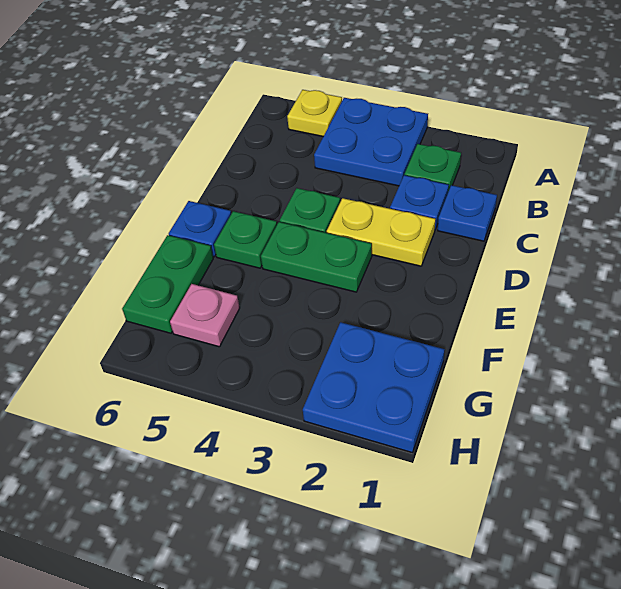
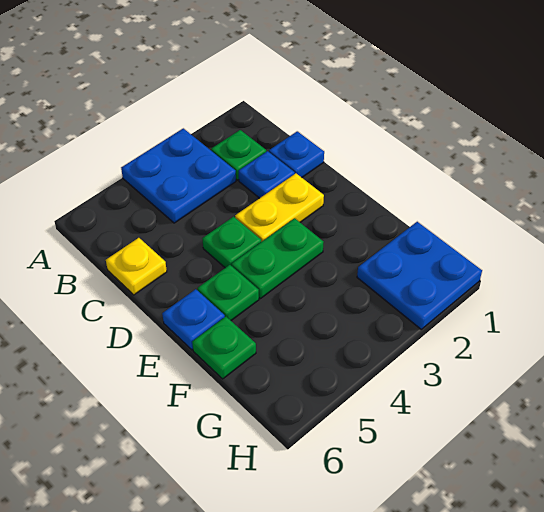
yellow 1x1 plate [287,90,342,137] -> yellow 1x1 plate moved to [106,238,167,295]
green 1x2 plate [122,235,213,333] -> green 1x1 plate [192,317,256,379]
pink 1x1 plate [170,284,240,347] -> none

